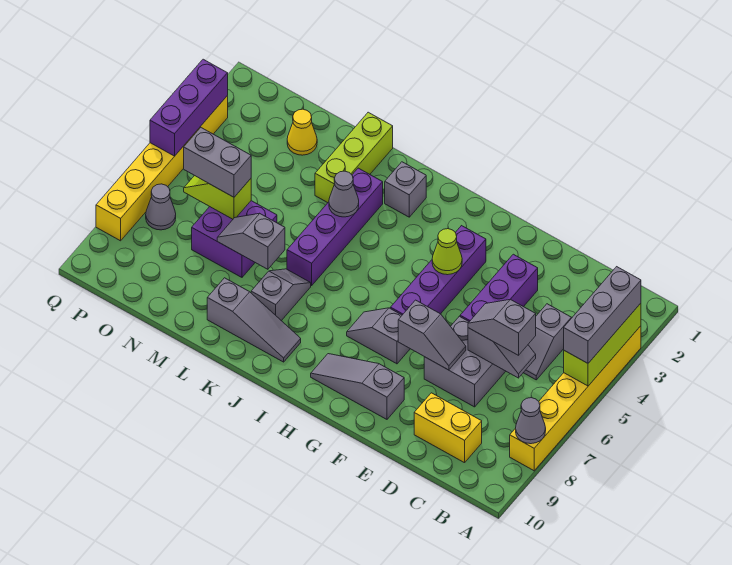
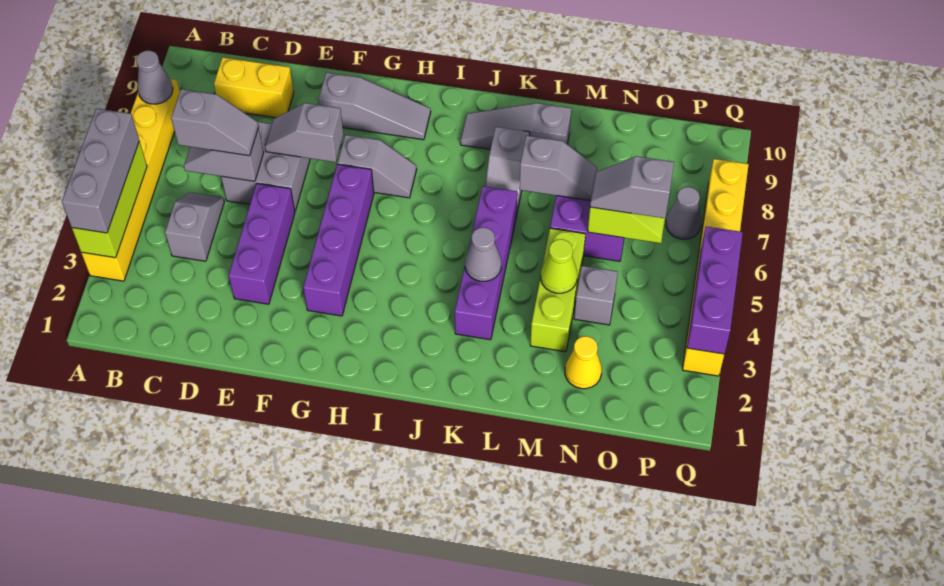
lime 1x1 cone [432,229,462,275] -> lime 1x1 cone moved to [541,239,577,293]
grey 1x1 brick [385,162,426,217] -> grey 1x1 brick moved to [574,266,618,325]
lime 1x3 brick [315,112,393,203] -> lime 1x3 brick moved to [530,228,585,352]
grey 1x2 brick [184,128,251,197] -> grey 1x2 slope [590,156,674,218]

